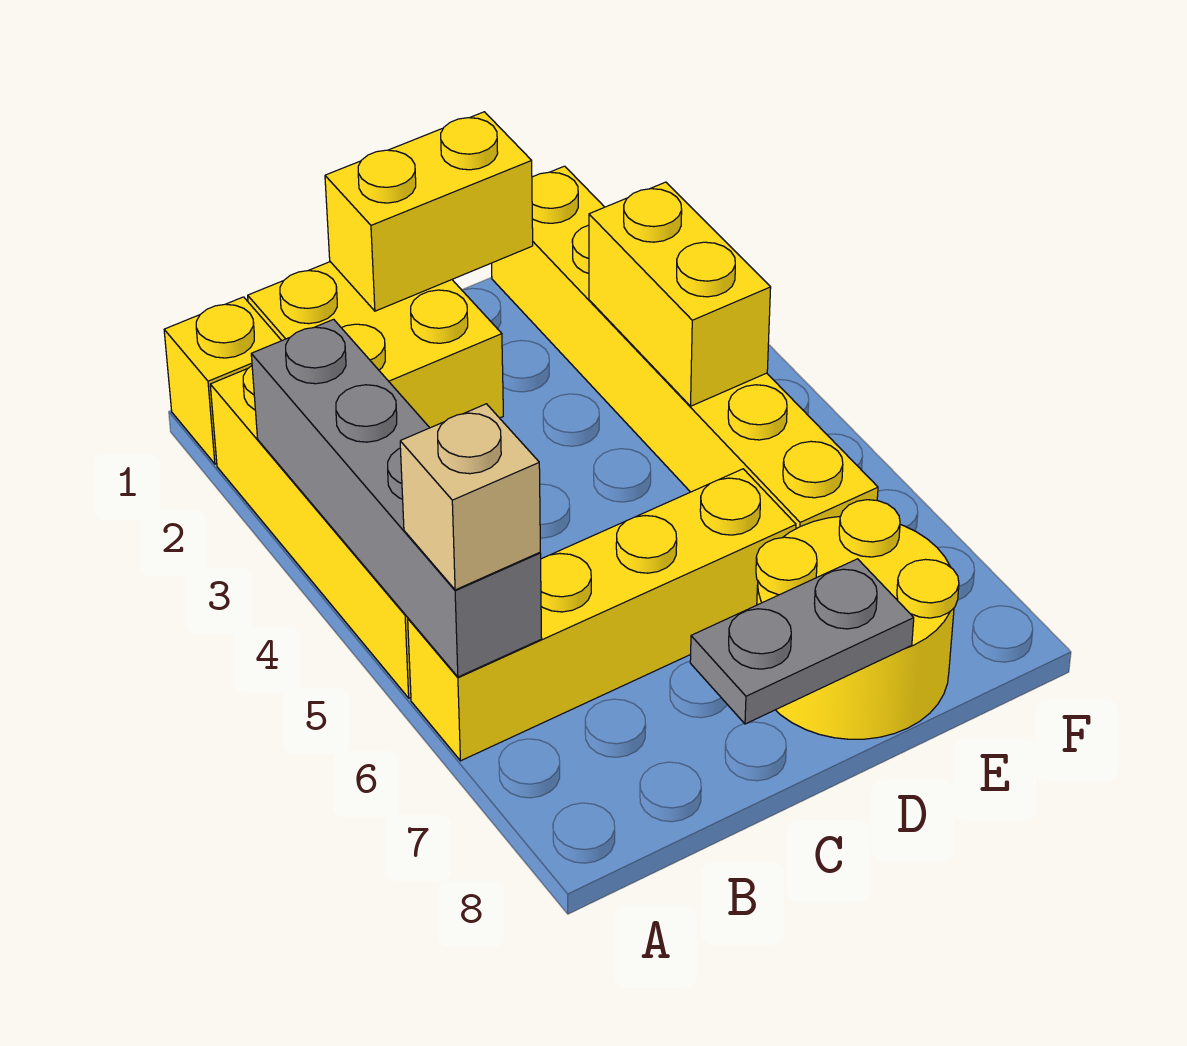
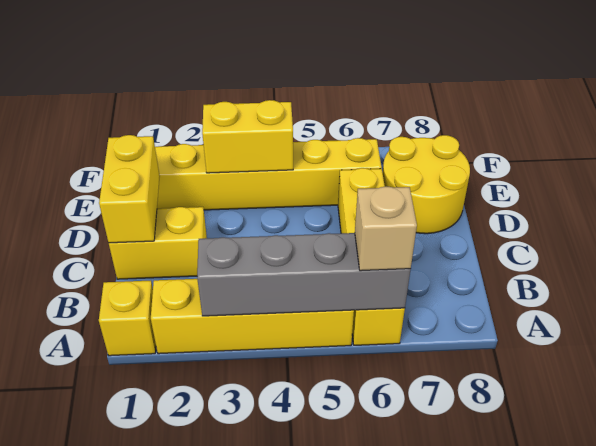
yellow 2x2 brick [248,262,503,428] -> yellow 1x2 brick [109,207,207,279]
grey 1x2 plate [690,559,914,724] -> none

